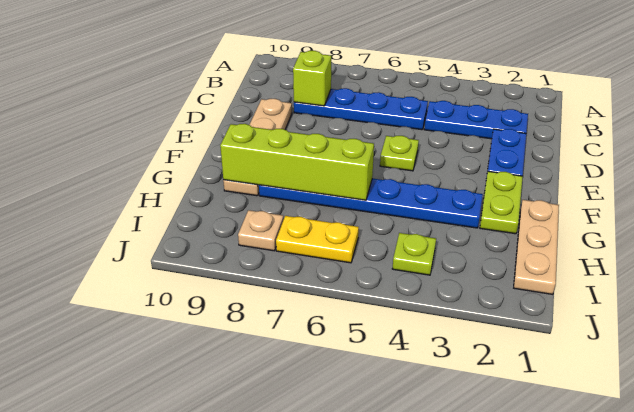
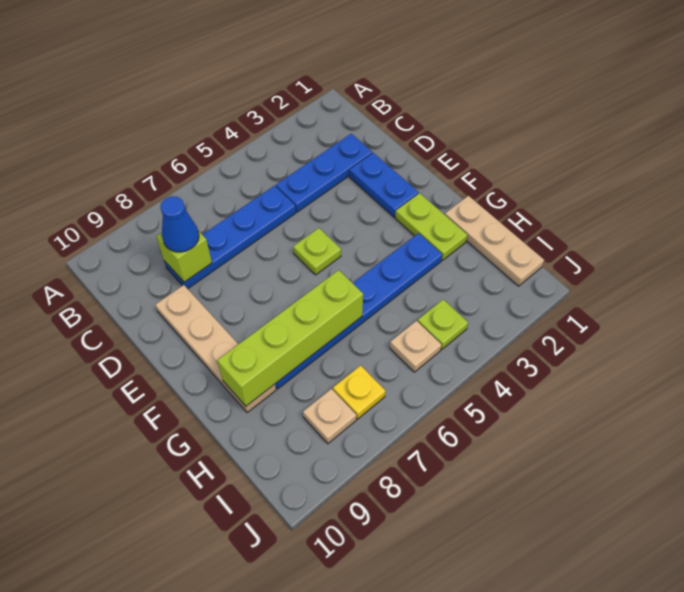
none -> blue 1x1 cone [160,196,199,252]
none -> tan 1x1 plate [390,321,442,372]
yellow 1x2 plate [276,216,359,263] -> yellow 1x1 plate [333,365,386,419]

